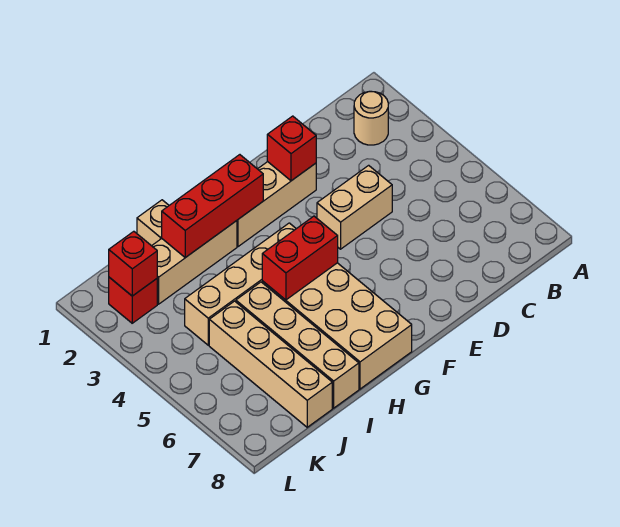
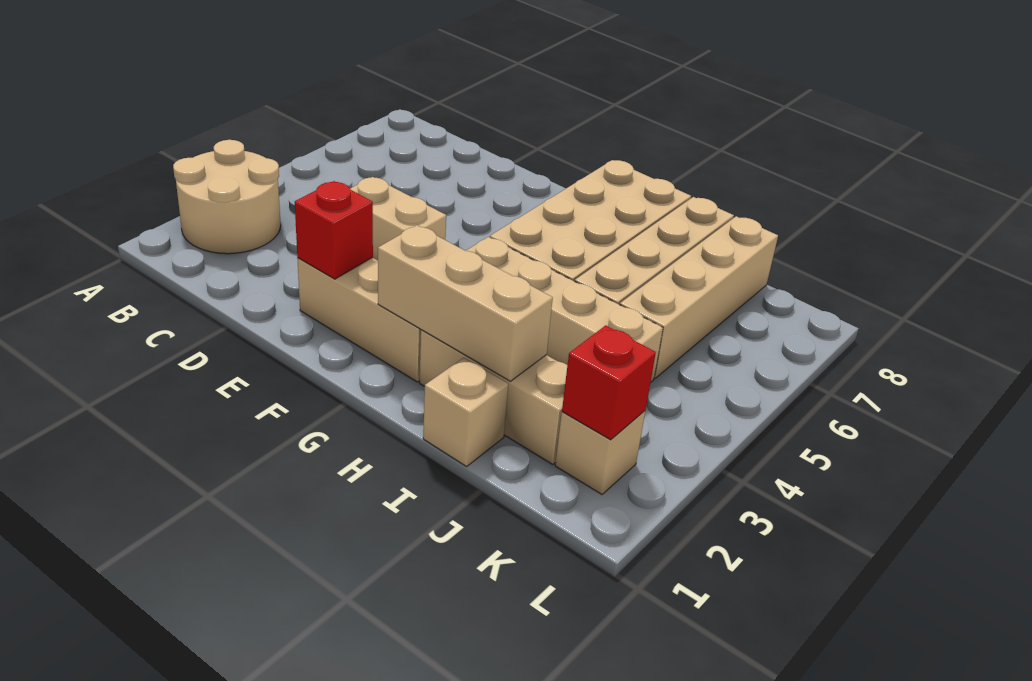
tan 1x1 round brick [354,91,388,145] -> tan 2x2 round brick [173,140,281,254]
red 1x3 brick [162,155,263,258] -> tan 1x3 brick [378,225,553,381]
red 1x2 brick [262,216,338,300] -> none
red 1x1 brick [109,277,157,323] -> tan 1x1 brick [555,411,645,494]

